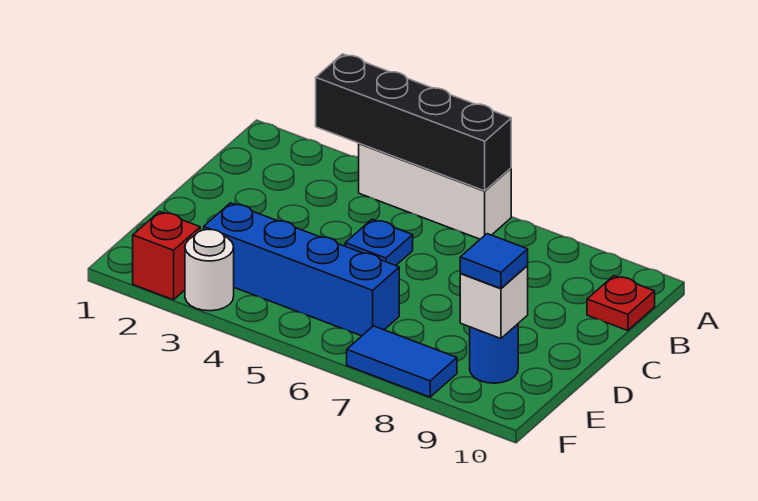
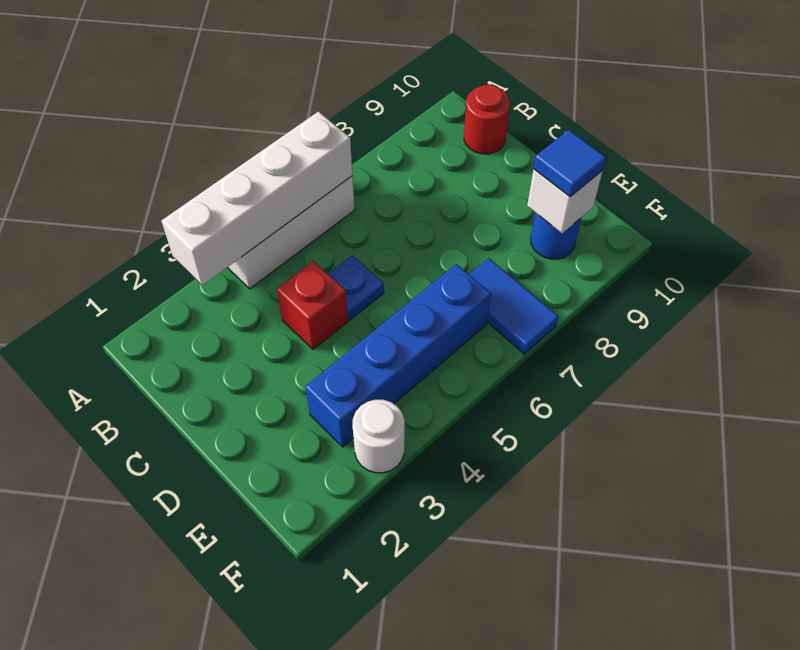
black 1x4 brick [316,54,511,191] -> white 1x4 brick [161,112,352,285]
red 1x1 plate [587,276,655,331] -> red 1x1 round brick [464,85,510,154]
red 1x1 brick [133,212,200,300] -> red 1x1 brick moved to [277,261,348,349]
blue 1x2 tile [347,326,457,397] -> blue 1x2 tile turned to [469,258,559,354]

